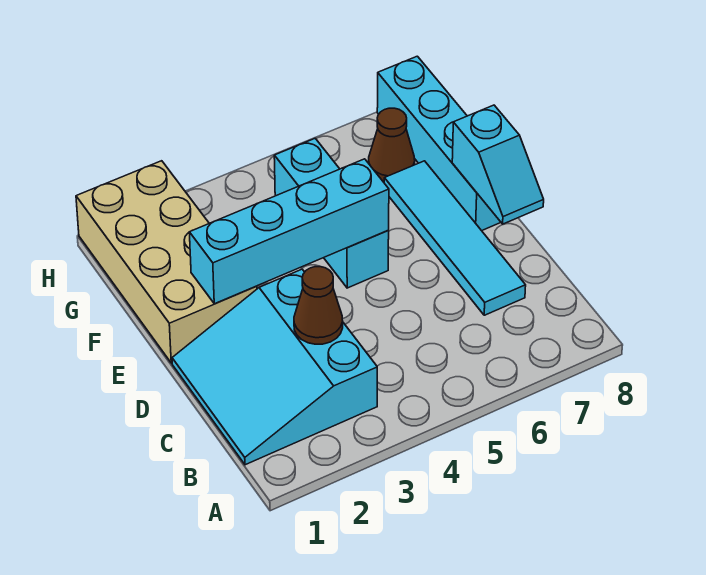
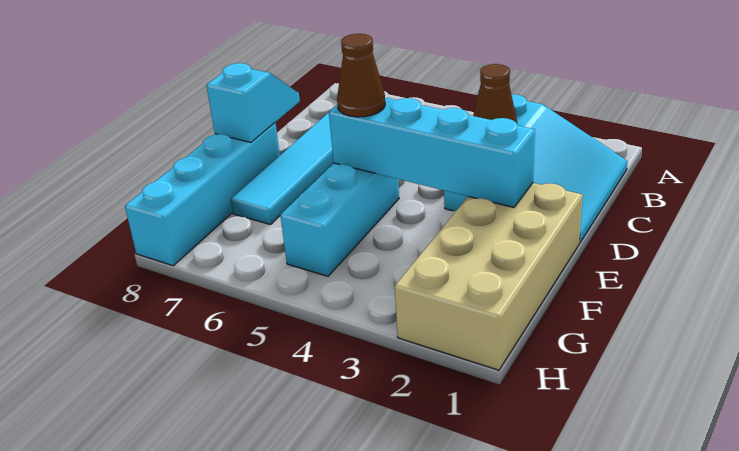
brown 1x1 cone [369,108,415,182] -> brown 1x1 cone moved to [337,34,385,117]

